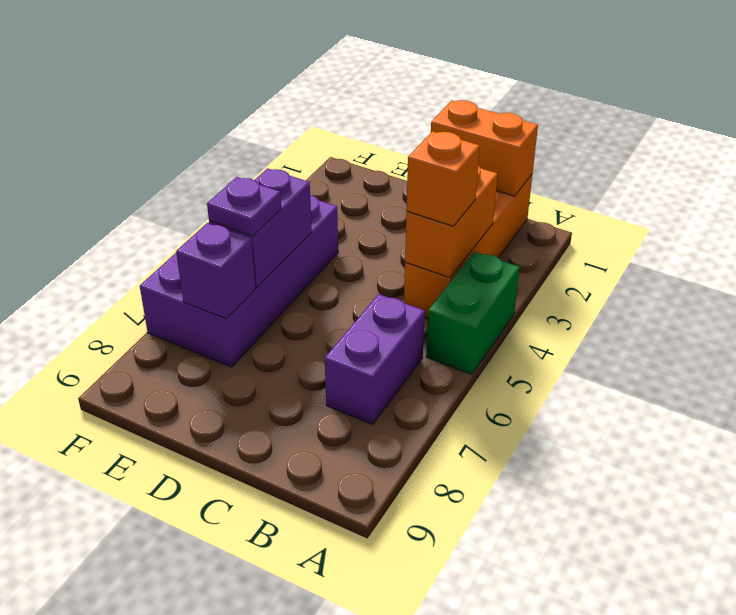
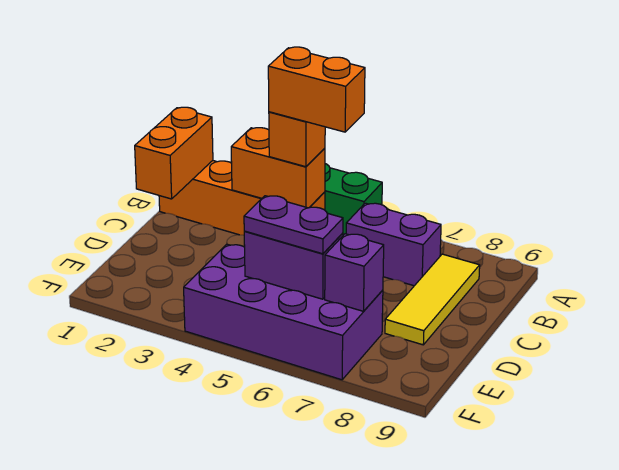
none -> orange 1x2 brick [268,47,365,132]
none -> yellow 1x3 tile [385,254,480,345]
purple 1x1 plate [207,177,281,236] -> purple 1x2 plate [244,196,343,254]

